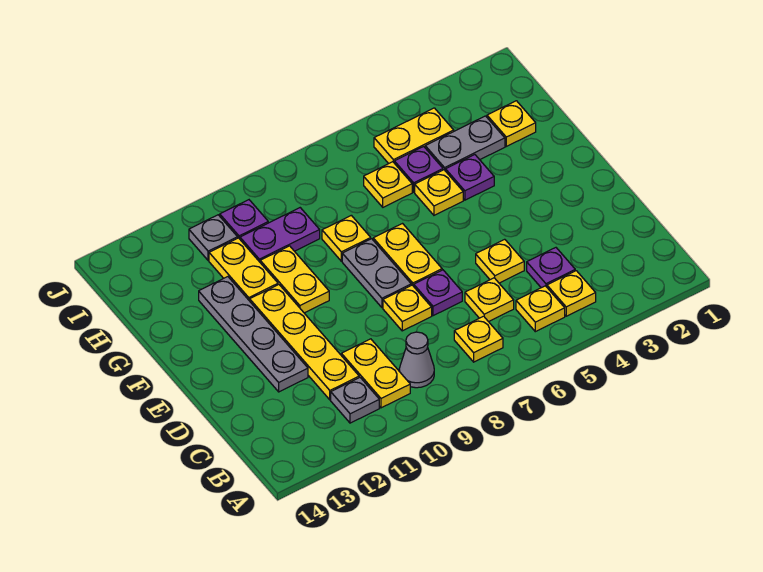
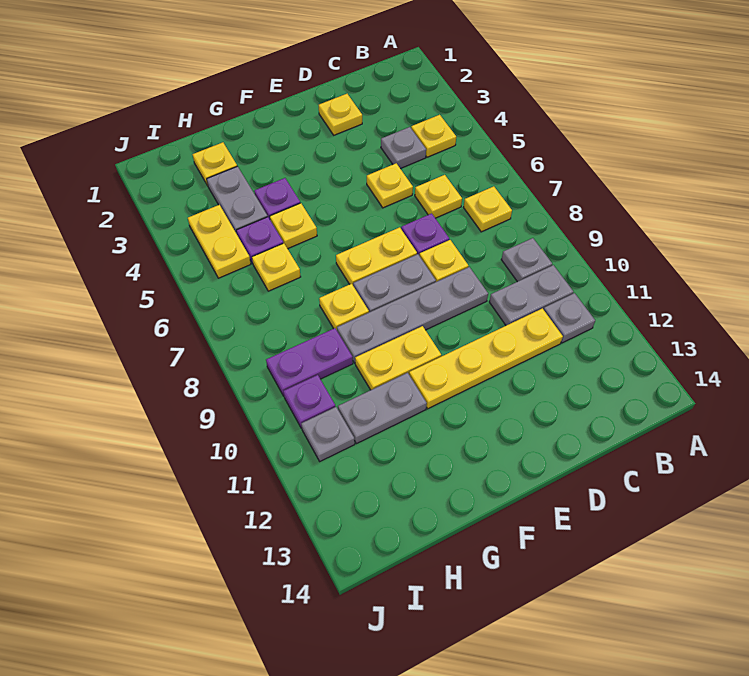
yellow 1x1 plate [516,286,565,332] -> yellow 1x1 plate moved to [319,94,362,135]
grey 1x1 cone [399,332,434,388] -> grey 1x1 plate [501,238,552,282]
yellow 1x2 plate [341,339,410,408] -> grey 1x2 plate [489,265,573,325]
purple 1x1 plate [527,248,575,288] -> grey 1x1 plate [381,127,426,169]
grey 1x4 plate [199,277,308,392] -> grey 1x4 plate moved to [337,267,488,363]
yellow 1x2 plate [209,238,278,301] -> grey 1x2 plate [338,373,427,444]
purple 1x2 plate [240,208,320,262] -> purple 1x2 plate turned to [266,328,353,396]

